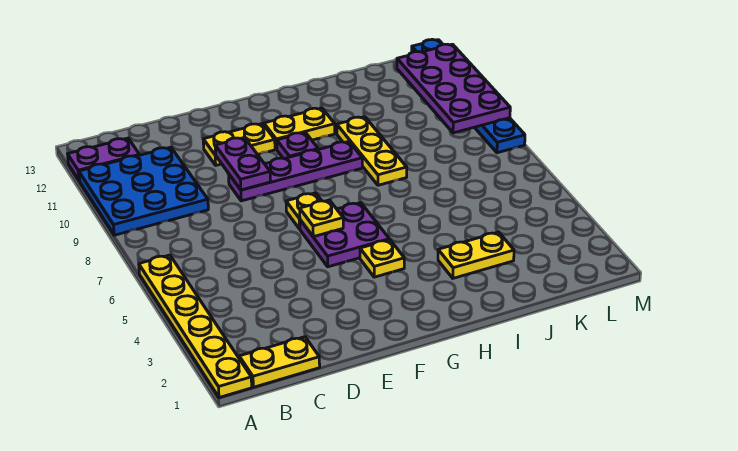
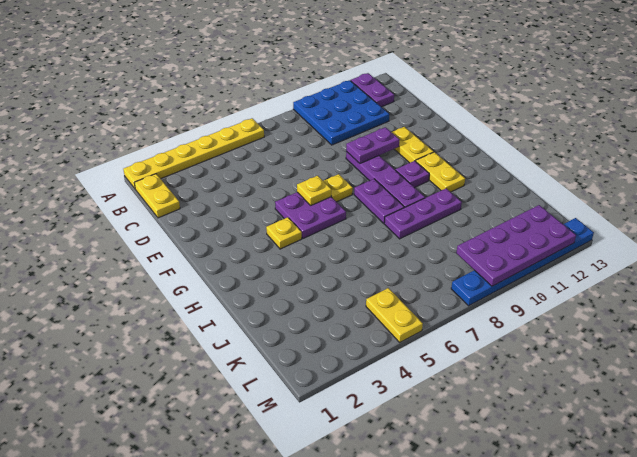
none -> purple 1x2 plate [354,179,404,223]
yellow 1x2 plate [438,232,514,278] -> yellow 1x2 plate moved to [366,288,423,342]
yellow 1x3 plate [337,117,407,185] -> purple 1x3 plate [384,189,462,239]

